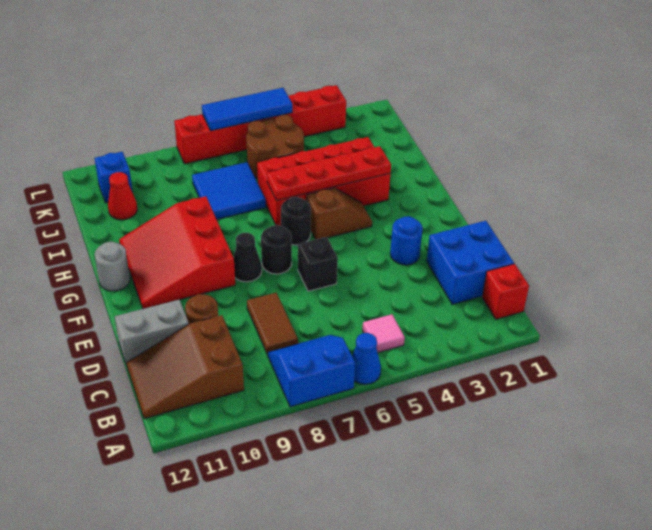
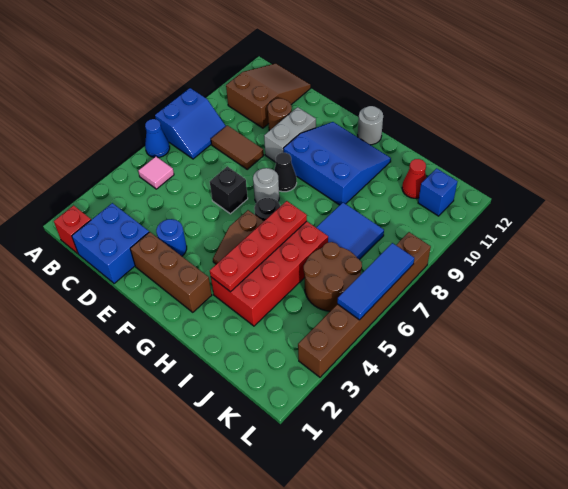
grey 1x2 brick [115,300,189,365] -> grey 1x2 brick moved to [264,107,316,162]
none -> brown 1x3 brick [130,232,212,312]
black 1x1 round brick [261,225,292,274] -> grey 1x1 round brick [253,168,279,203]
red 3x3 slope [119,196,235,309] -> blue 3x3 slope [283,122,391,205]
red 1x6 brick [174,85,346,164] -> brown 1x6 brick [298,232,431,377]

